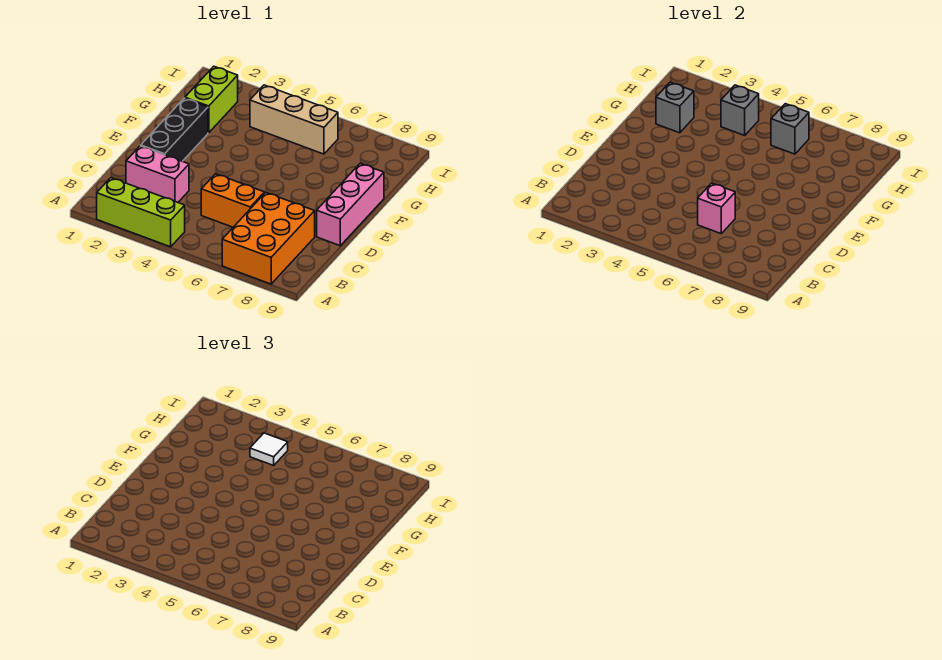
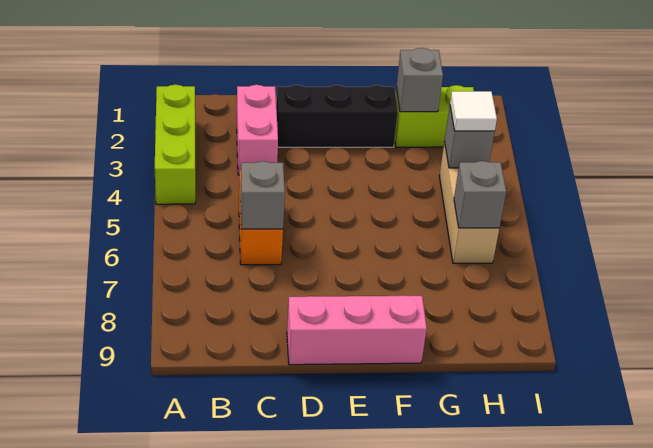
orange 2x3 brick [222,193,315,284] -> none
pink 1x1 brick [698,183,735,233] -> grey 1x1 brick [240,161,285,229]

